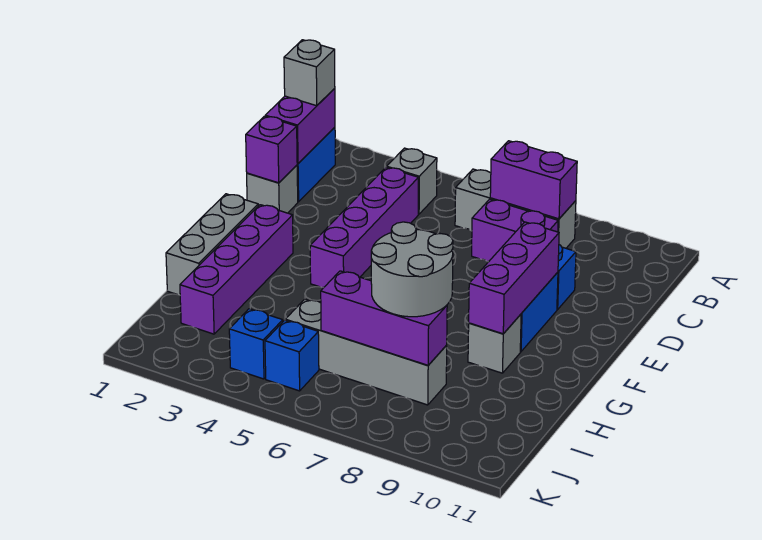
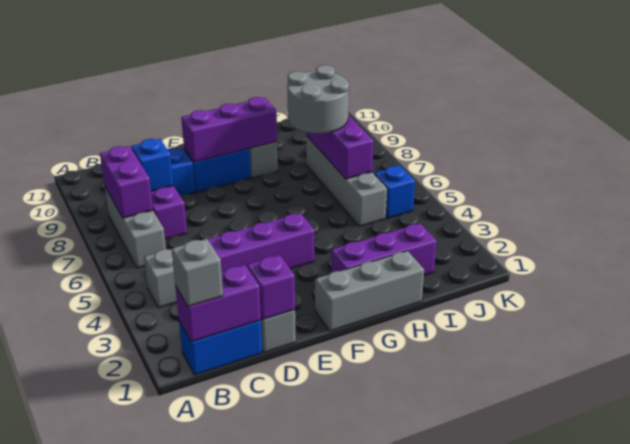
purple 1x4 brick [180,205,293,334] -> purple 1x3 brick [331,223,437,275]
blue 1x1 brick [229,309,283,379] -> blue 1x1 brick moved to [131,139,173,191]

